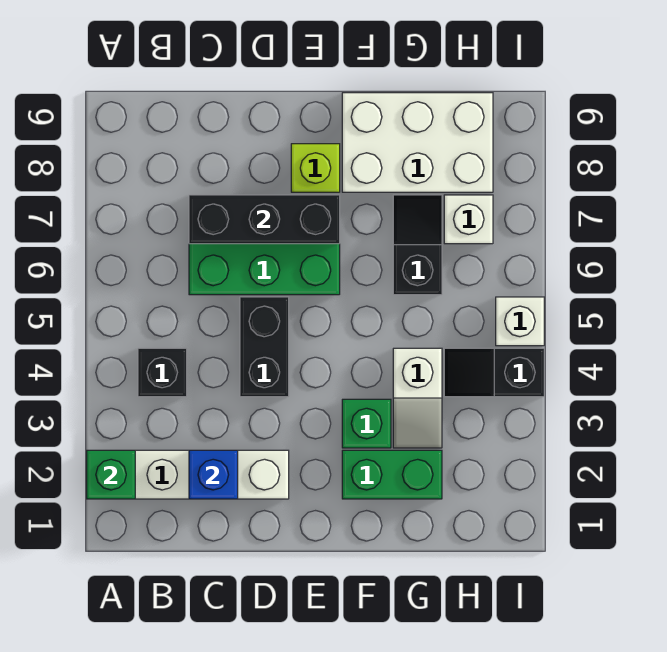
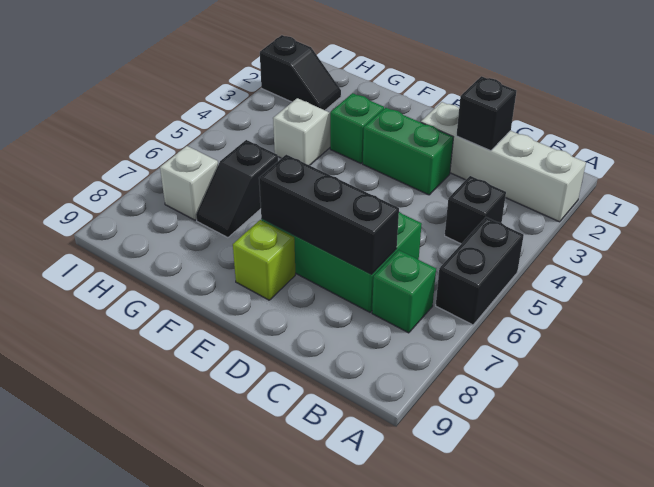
green 1x1 brick [87,450,135,499] -> green 1x1 brick moved to [372,250,436,333]
blue 1x1 brick [189,450,238,499] -> black 1x1 brick [456,76,516,151]
black 1x2 brick [240,297,289,397] -> black 1x2 brick moved to [436,217,524,325]
green 1x2 brick [342,450,442,499] -> green 1x2 brick moved to [363,108,453,195]
white 2x3 brick [342,93,493,192] -> none
black 1x2 slope [444,348,544,397] -> black 1x2 slope moved to [260,35,341,110]
white 1x1 brick [496,297,544,346] -> none

